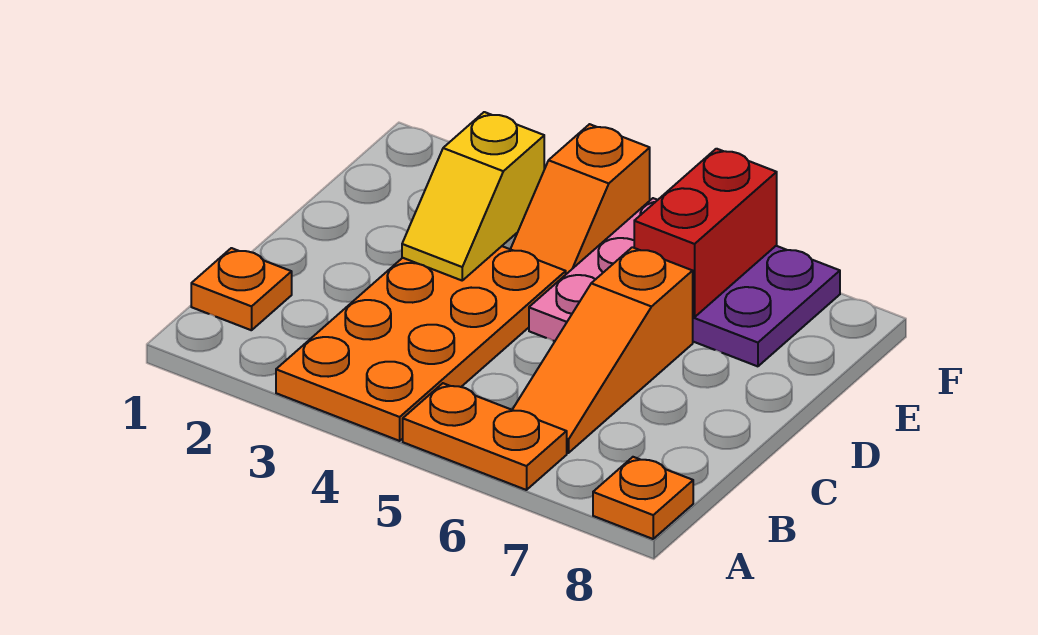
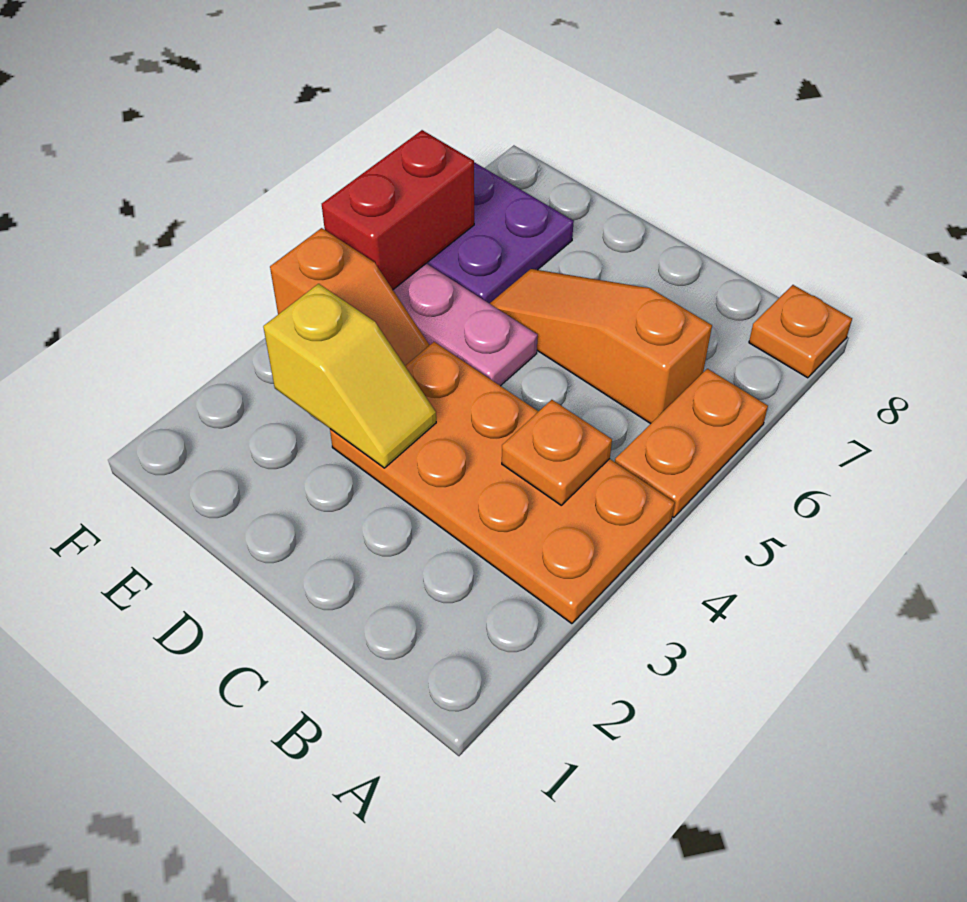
orange 1x1 plate [191,248,292,330] -> orange 1x1 plate moved to [502,400,612,505]
orange 1x3 slope [512,247,693,453] -> orange 1x3 slope turned to [490,269,712,424]
red 1x2 brick [634,149,777,317] -> red 1x2 brick turned to [322,130,474,289]

